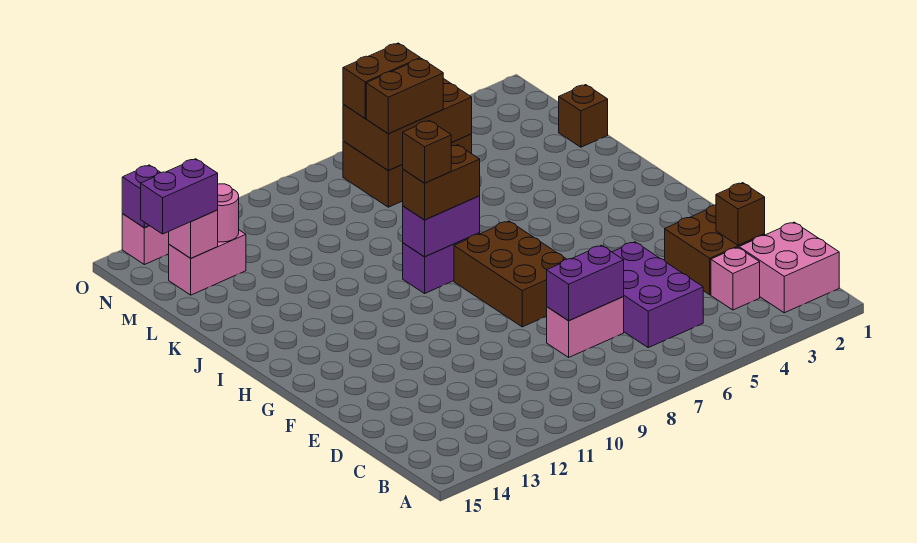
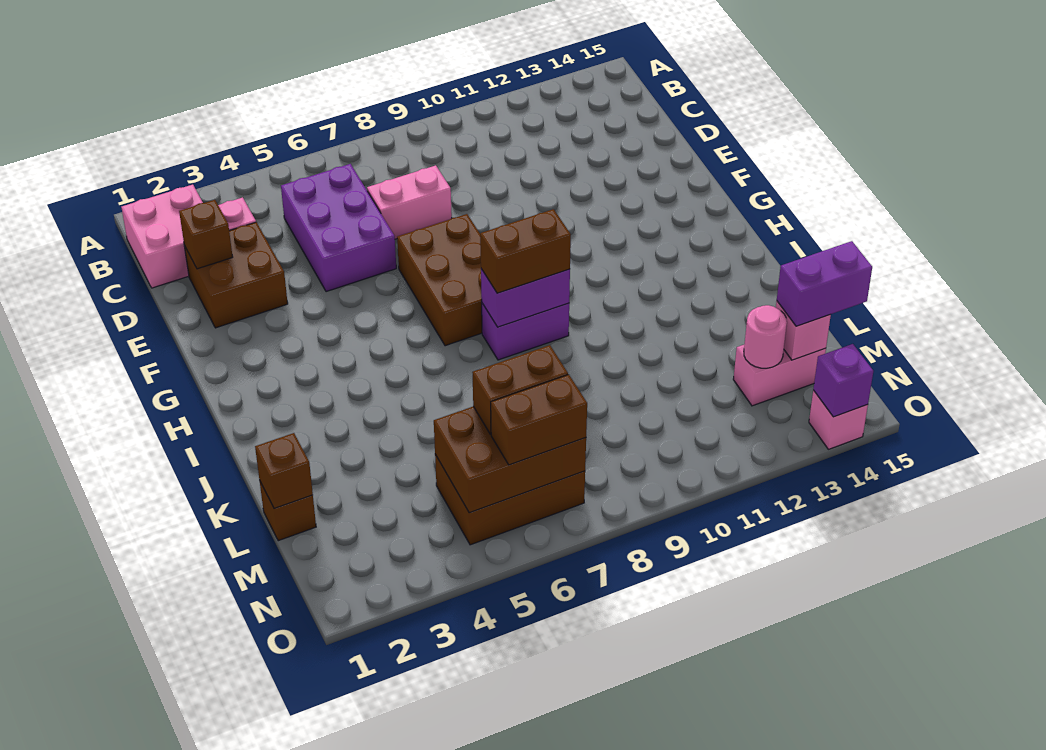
purple 1x2 brick [547,245,624,321] -> none
brown 1x1 brick [403,120,451,183] -> brown 1x1 brick moved to [255,433,313,509]

